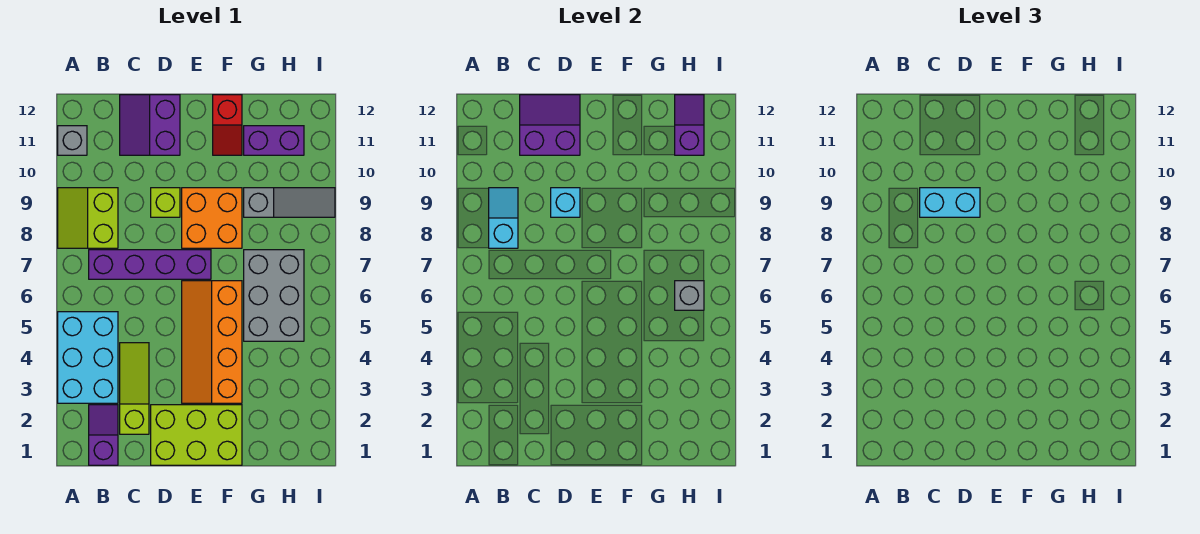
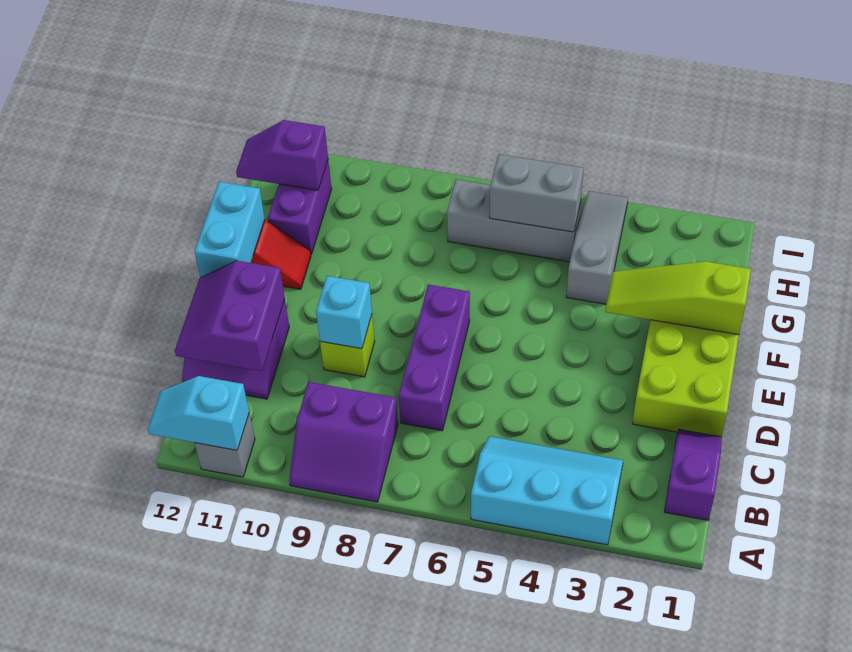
cyan 2x3 brick [58,312,118,403] -> cyan 2x3 slope [471,436,623,545]
lime 2x2 slope [58,188,118,248] -> purple 2x2 slope [289,382,398,502]
purple 1x2 slope [89,405,118,465] -> purple 1x2 slope turned to [664,429,722,520]
purple 1x4 brick [89,250,211,279] -> purple 1x3 brick [399,284,470,431]
cyan 1x2 slope [489,188,518,248] -> cyan 1x2 slope moved to [148,376,249,450]
lime 1x3 slope [120,343,149,434] -> lime 1x3 slope moved to [605,261,751,335]
cyan 1x2 brick [920,188,980,217] -> cyan 1x2 brick moved to [195,182,265,277]
orange 2x4 slope [182,281,242,403] -> none
orange 2x2 brick [182,188,242,248] -> none
grey 2x3 brick [244,250,304,341] -> grey 1x3 brick [447,179,581,262]
grey 1x3 slope [244,188,335,217] -> grey 1x3 slope moved to [566,191,628,304]
grey 1x1 brick [675,281,704,310] -> grey 1x2 brick [490,154,584,232]

